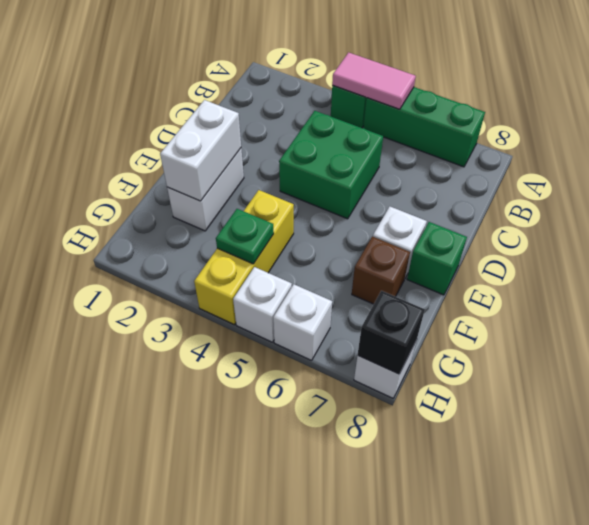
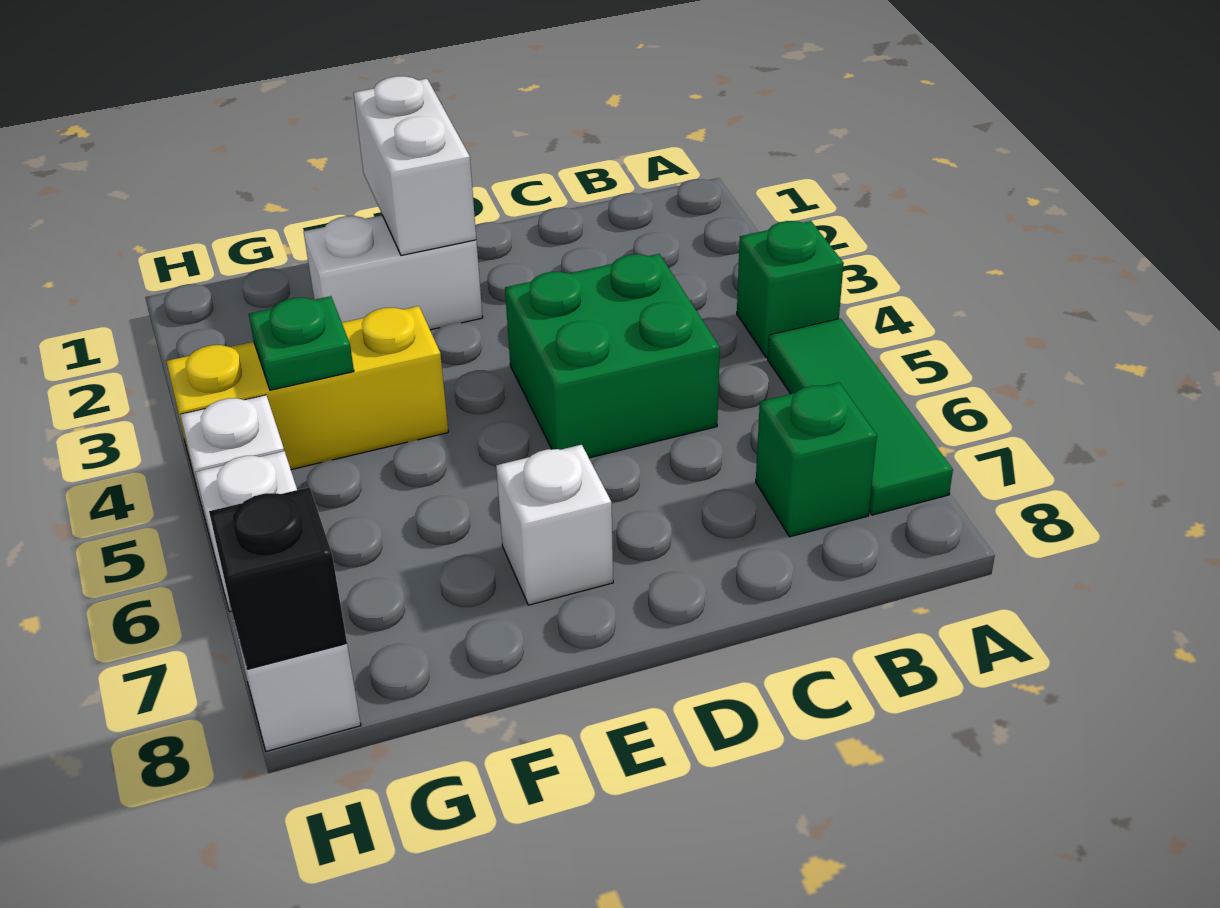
pink 1x2 tile [332,52,416,109] -> none
green 1x3 brick [363,87,485,167] -> green 1x3 tile [768,319,953,515]
white 1x2 brick [160,100,241,201] -> white 1x2 brick turned to [353,76,476,256]
green 1x1 brick [407,222,467,295] -> green 1x1 brick moved to [756,383,877,537]
brown 1x1 brick [352,236,410,304] -> none

